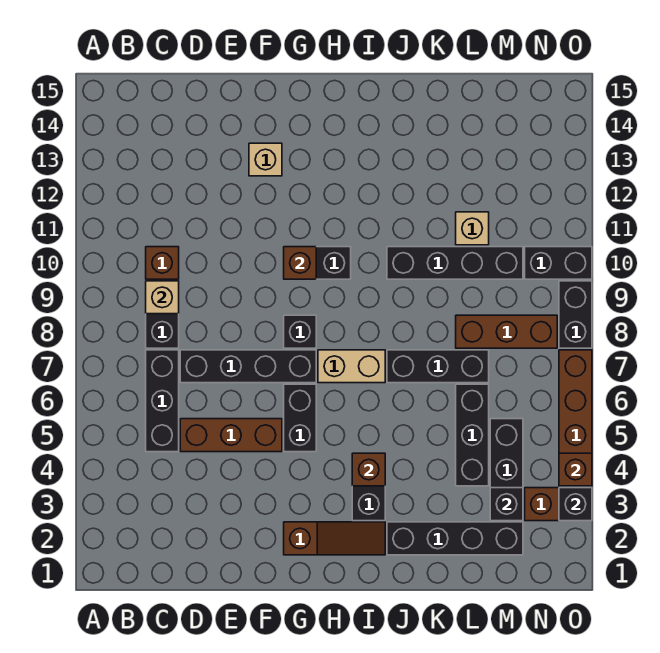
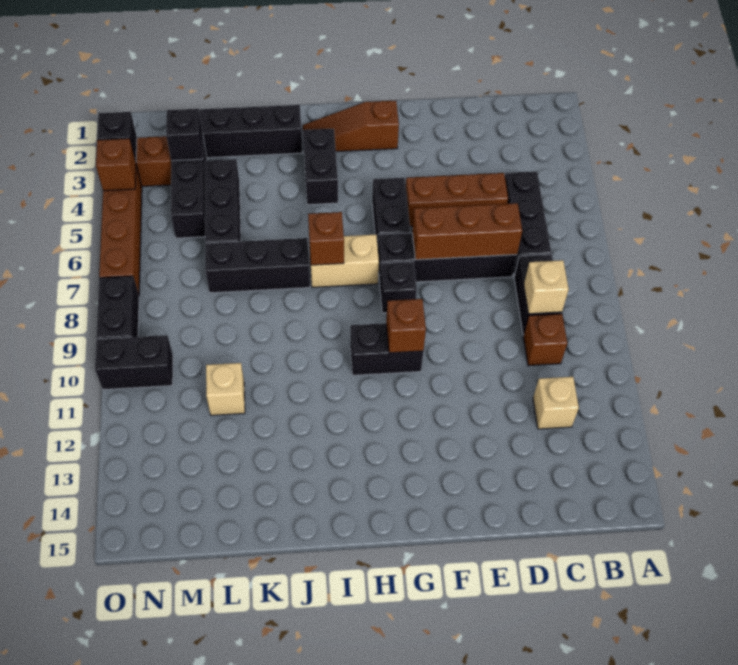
tan 1x1 brick [249,143,282,176] -> tan 1x1 brick moved to [533,377,579,429]
brown 1x1 brick [352,453,385,486] -> brown 1x1 brick moved to [308,212,344,265]
black 1x4 brick [387,247,523,279] -> none
brown 1x3 brick [456,315,557,348] -> brown 1x3 brick moved to [412,203,522,260]

